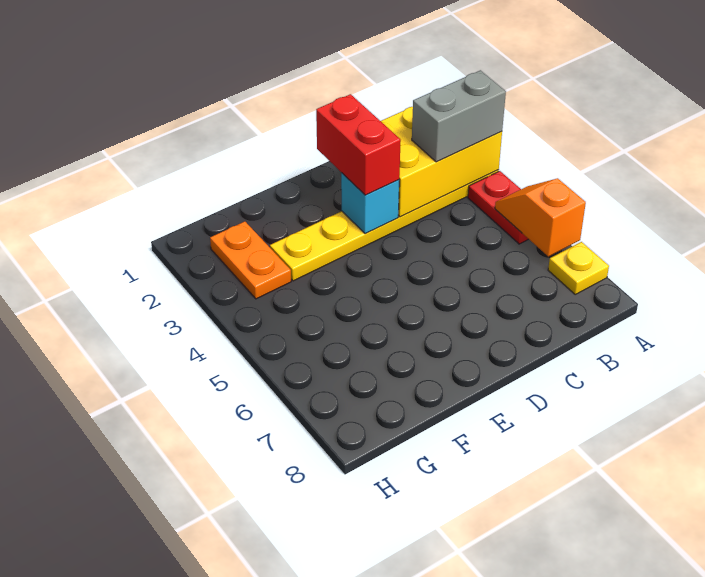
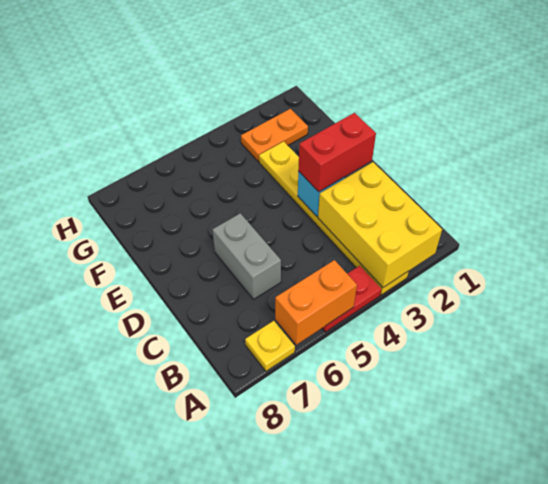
grey 1x2 brick [412,70,506,162] -> grey 1x2 brick moved to [212,213,281,299]
orange 1x2 slope [495,178,586,256] -> orange 1x2 brick [275,260,357,345]

